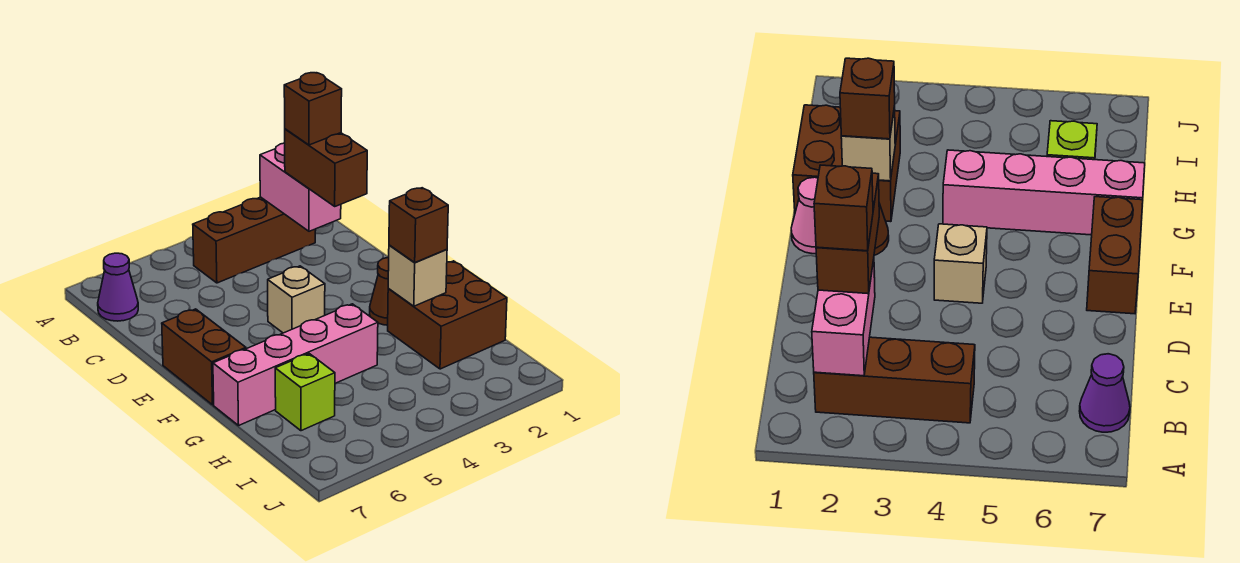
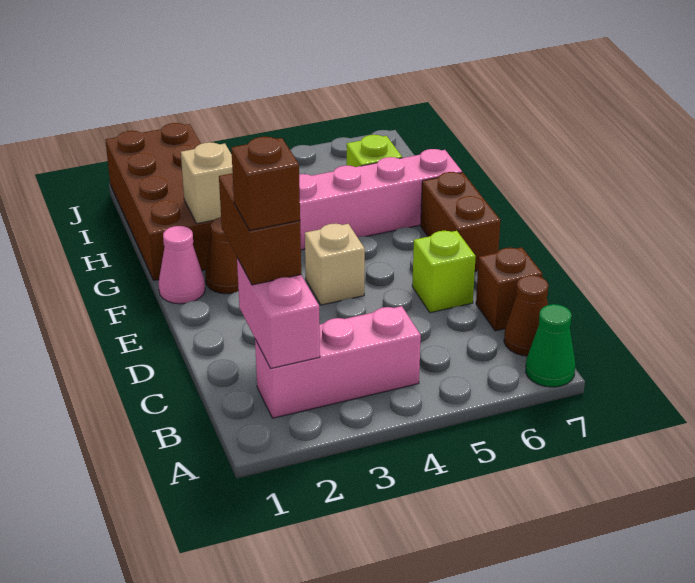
none -> green 1x1 cone [526,304,575,387]
brown 1x3 brick [193,197,316,283] -> pink 1x3 brick [255,306,421,418]
purple 1x1 cone [98,253,138,321] -> brown 1x1 cone [504,275,548,356]
none -> lime 1x1 brick [412,231,476,313]
brown 2x2 brick [388,261,507,369] -> brown 2x4 brick [106,123,212,280]
brown 1x1 brick [389,188,448,263] -> brown 1x1 brick moved to [476,247,542,331]

